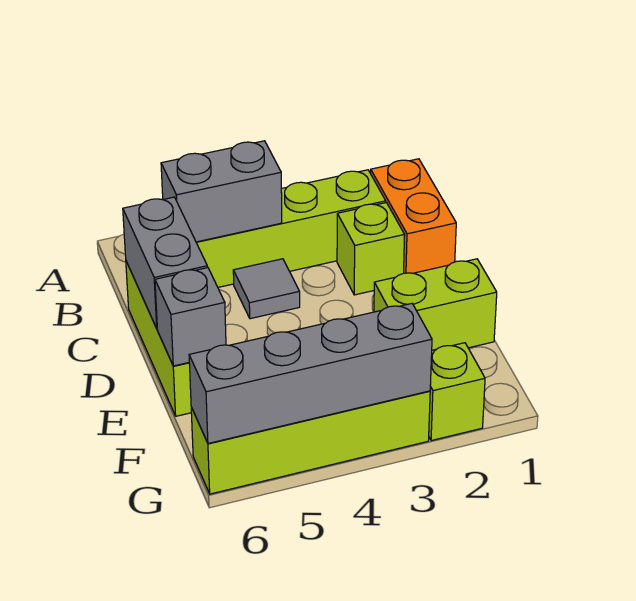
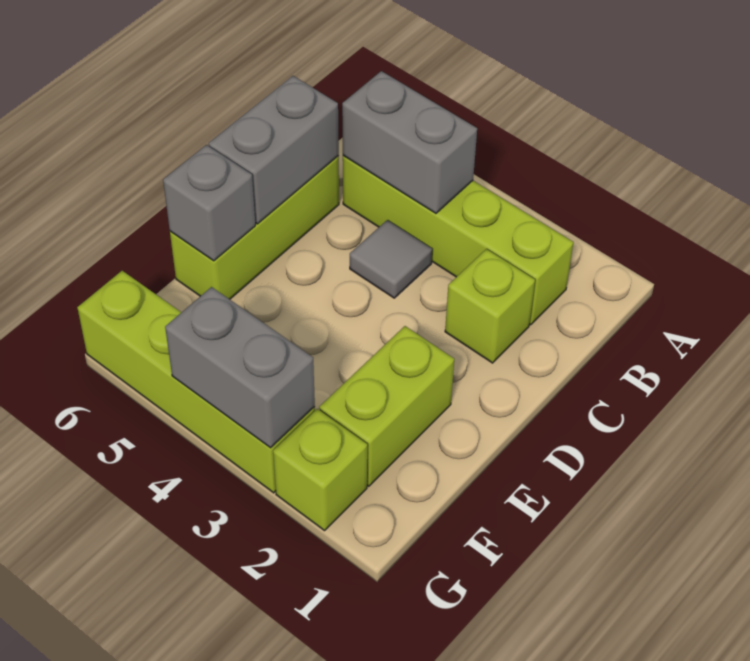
orange 1x2 brick [371,159,456,273] -> none
lime 1x2 brick [374,259,497,350] -> lime 1x2 brick turned to [319,326,454,486]
grey 1x4 brick [189,304,432,443] -> grey 1x2 brick [165,287,315,448]

